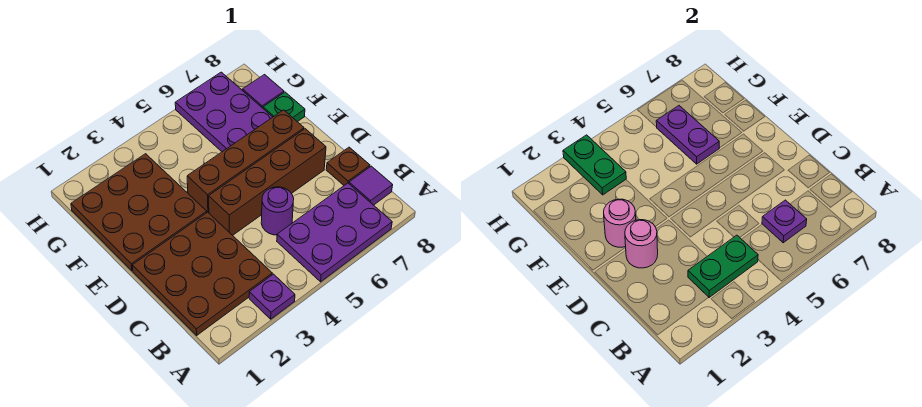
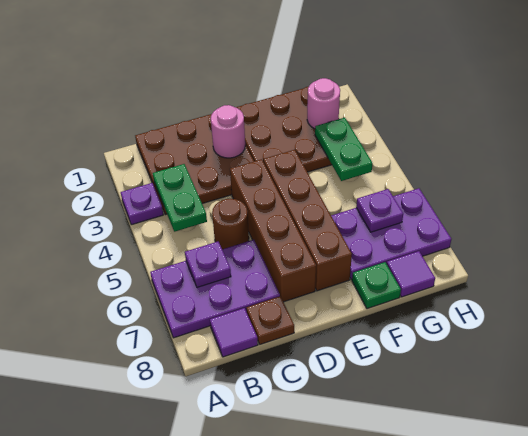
purple 2x3 plate [277,183,392,282] -> purple 2x3 plate turned to [150,240,280,338]
purple 1x1 round brick [261,187,294,235] -> brown 1x1 round brick [212,199,249,249]
pink 1x1 round brick [604,199,636,247] -> pink 1x1 round brick moved to [307,78,340,129]
purple 1x2 plate [656,106,719,164] -> purple 1x1 plate [356,189,403,232]
green 1x2 plate [563,135,626,195] -> green 1x2 plate turned to [315,118,372,181]

